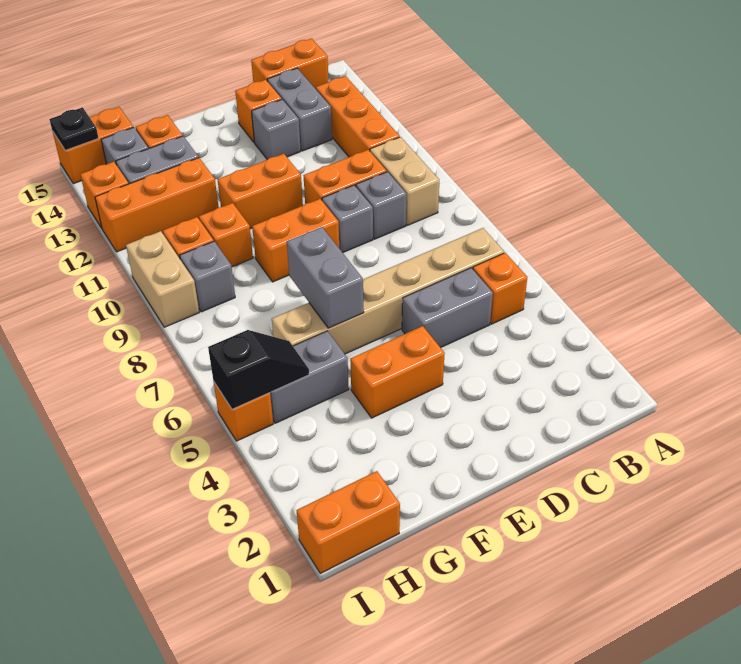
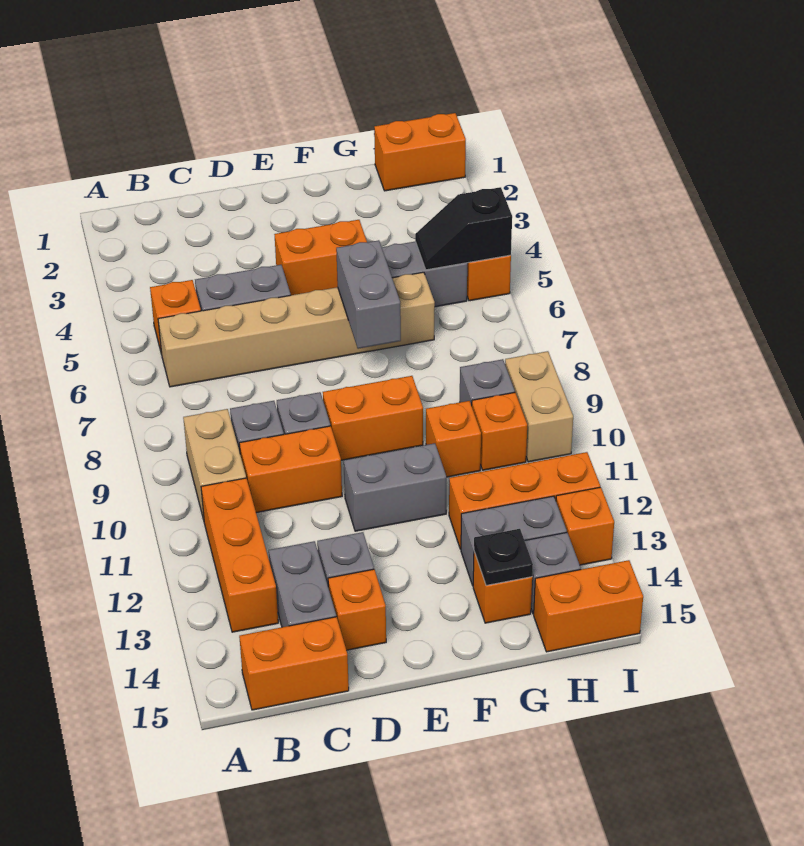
orange 1x2 brick [217,154,303,229] -> grey 1x2 brick [344,443,446,531]
black 1x1 plate [50,107,98,150] -> black 1x1 plate moved to [474,529,533,586]

